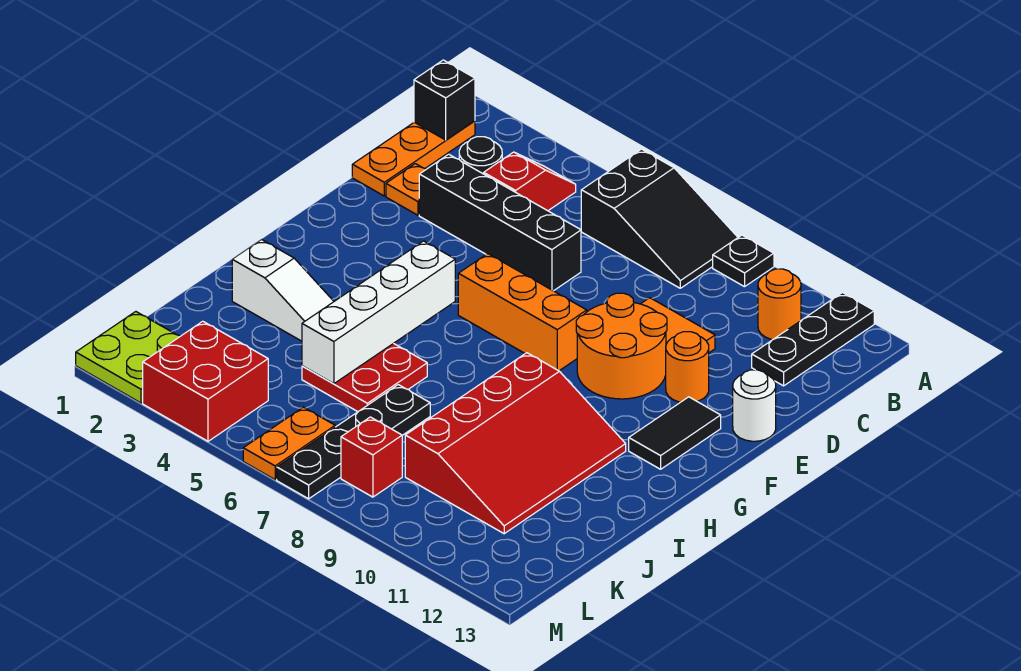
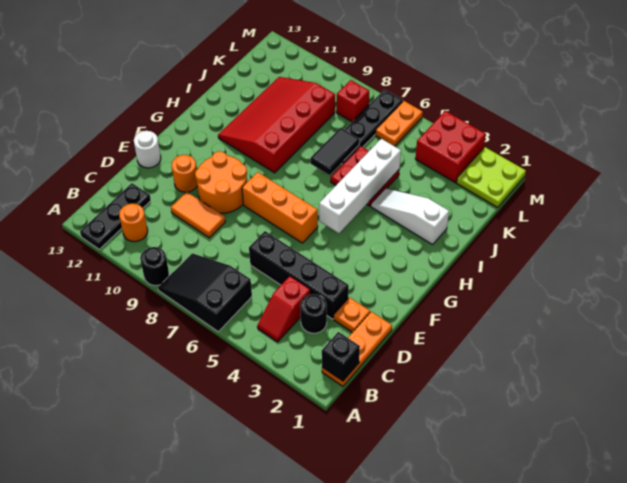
black 1x1 plate [713,235,774,287] -> black 1x1 round brick [140,247,169,286]
black 1x2 tile [629,397,721,469] -> black 1x2 tile moved to [311,128,359,175]

